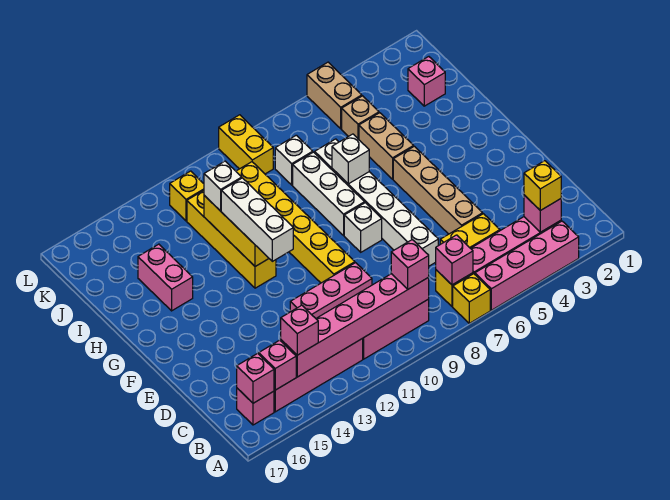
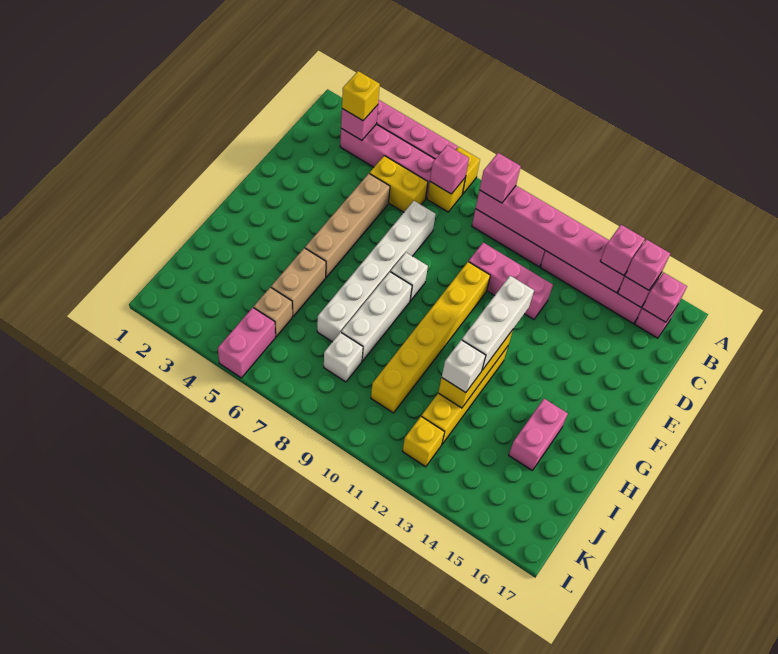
white 1x1 brick [332,134,369,184] -> none
pink 1x1 brick [408,57,445,106] -> pink 1x1 brick moved to [625,239,670,290]
tan 1x2 brick [307,62,362,129] -> pink 1x2 brick [218,308,275,378]
yellow 1x2 brick [219,115,273,174] -> none

